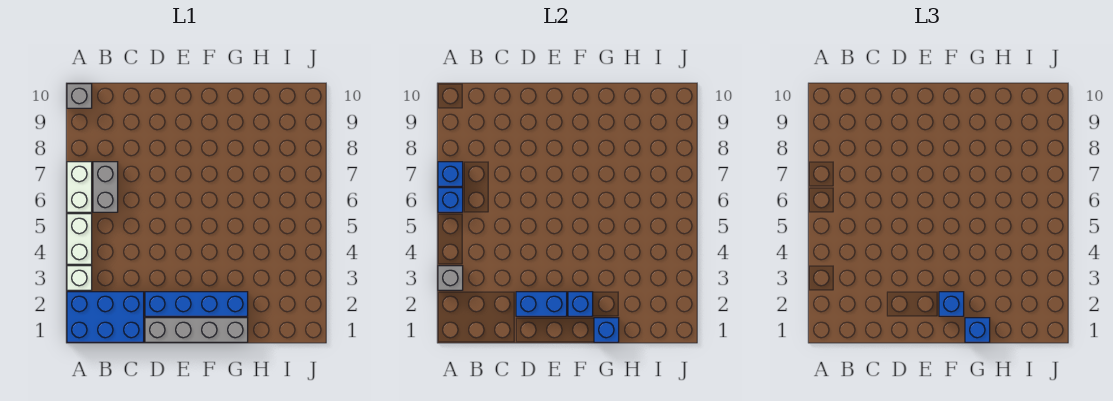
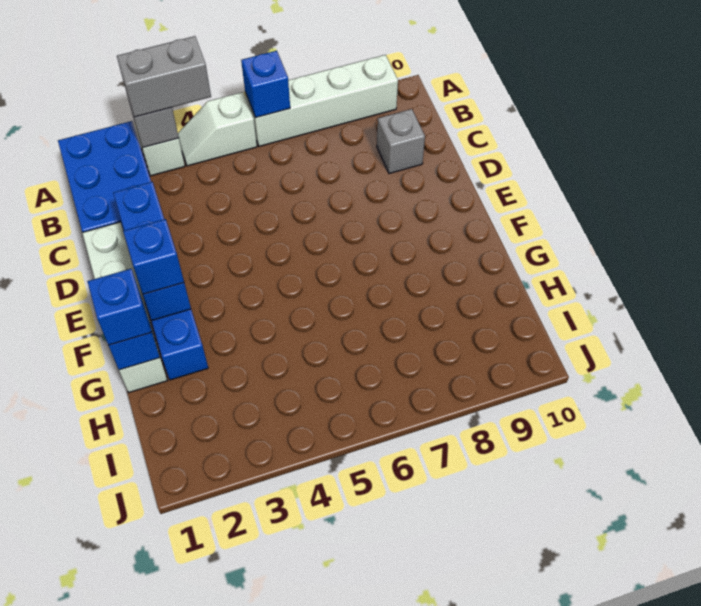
white 1x2 brick [67,214,92,264] -> white 1x2 slope [178,92,257,166]
white 1x2 brick [67,162,92,212] -> white 1x4 brick [245,55,398,146]
blue 1x1 brick [438,162,463,186] -> none
grey 1x1 brick [67,84,92,108] -> grey 1x1 brick moved to [377,109,425,174]
grey 1x2 brick [93,162,118,212] -> grey 1x2 brick moved to [117,36,211,117]
grey 1x4 brick [145,318,248,342] -> white 1x4 brick [82,222,168,393]

